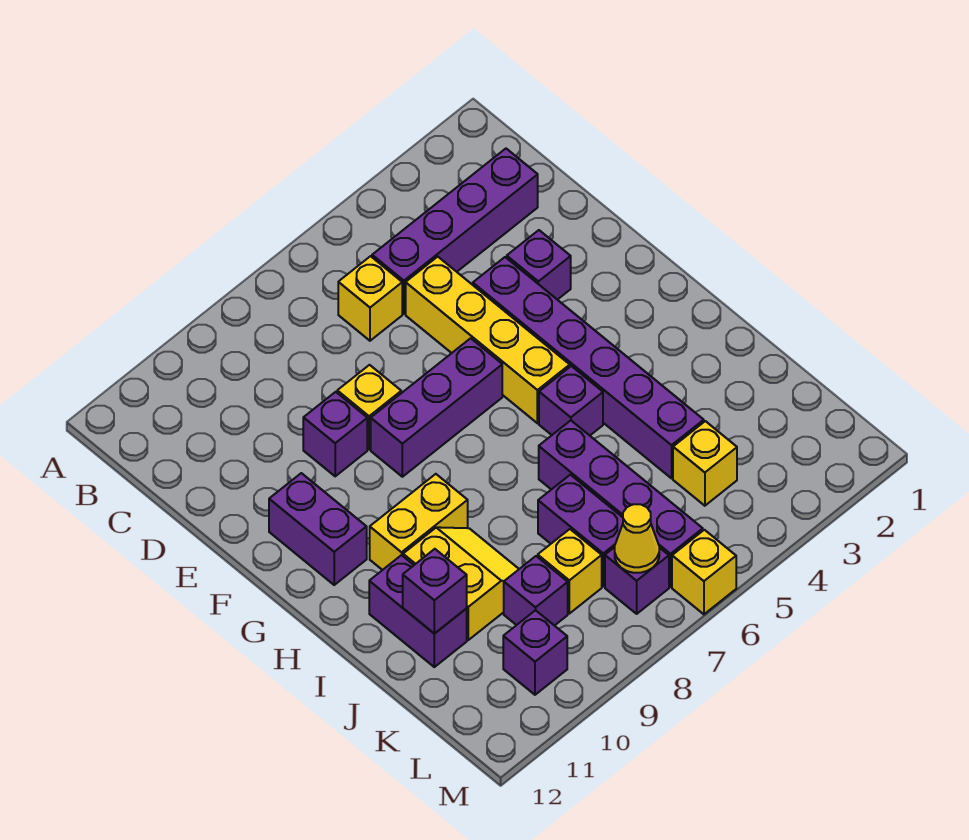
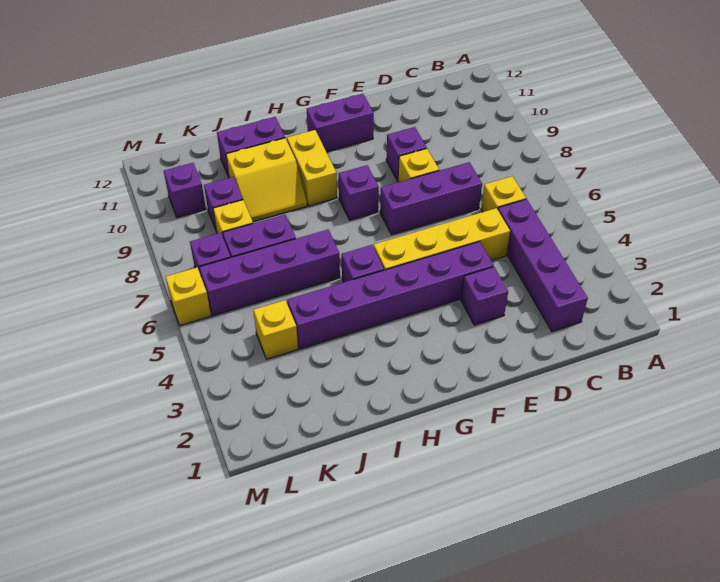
purple 1x3 brick [371,338,502,477] -> purple 1x3 brick turned to [380,162,482,235]
purple 1x1 brick [403,549,467,634] -> purple 1x1 brick moved to [338,165,379,220]
yellow 1x1 cone [615,504,659,573] -> none

